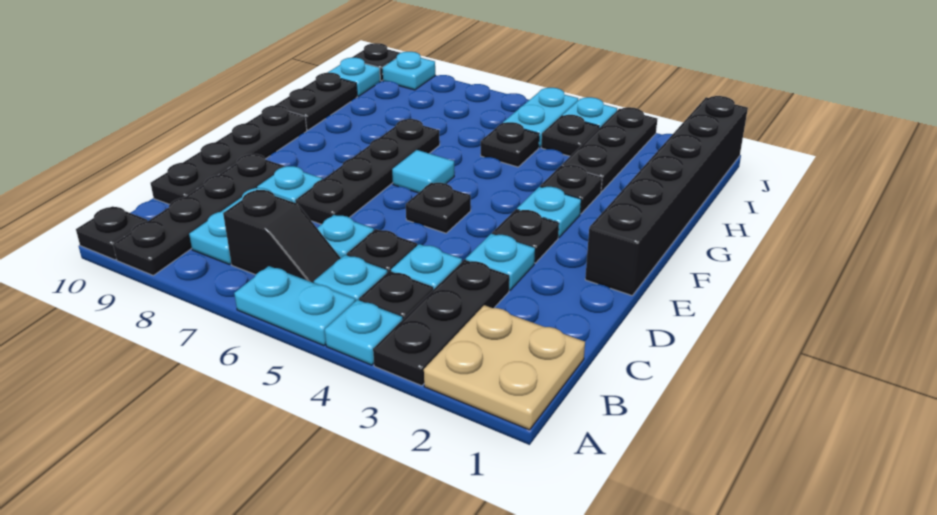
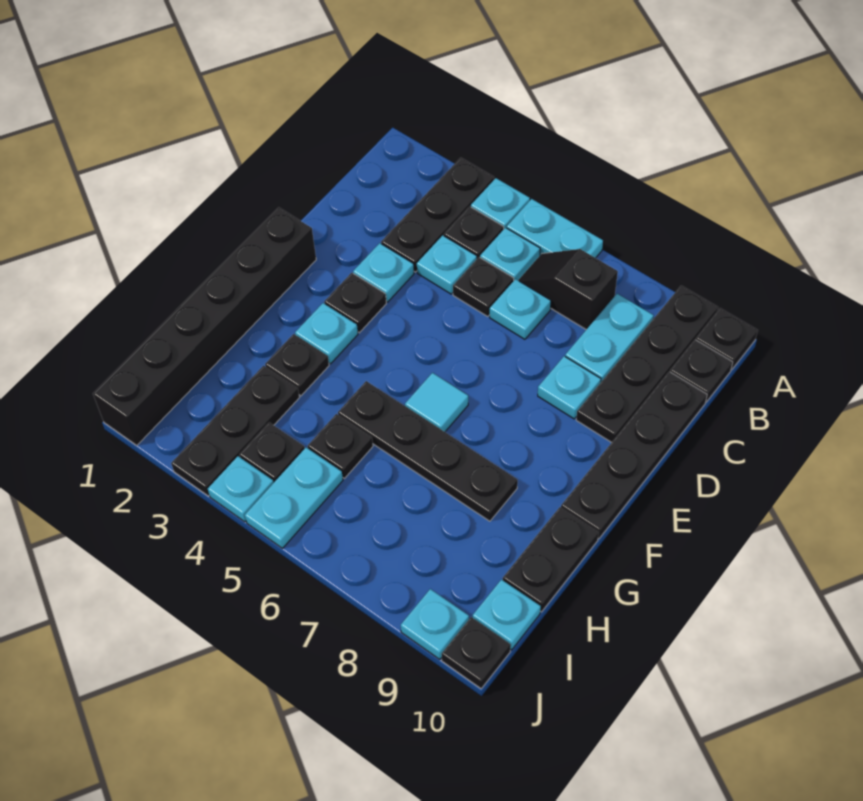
tan 2x2 plate [424,305,585,430] -> none
black 1x4 plate [295,119,440,224] -> black 1x4 plate turned to [338,381,518,521]
black 1x1 plate [406,183,471,233] -> black 1x1 plate moved to [670,340,733,402]

